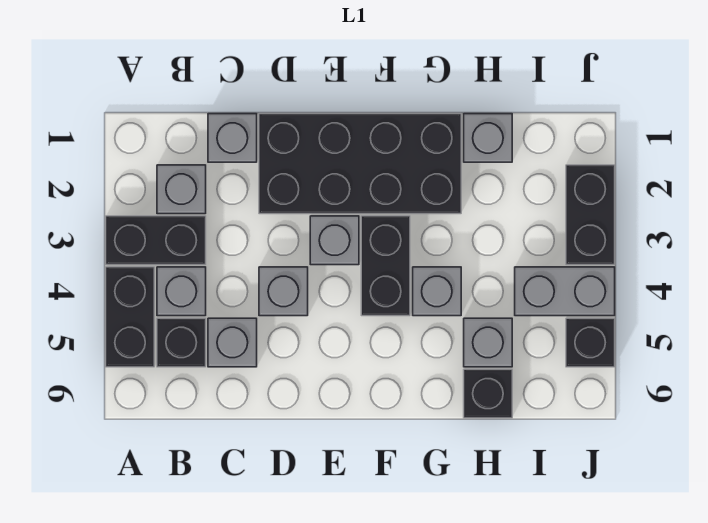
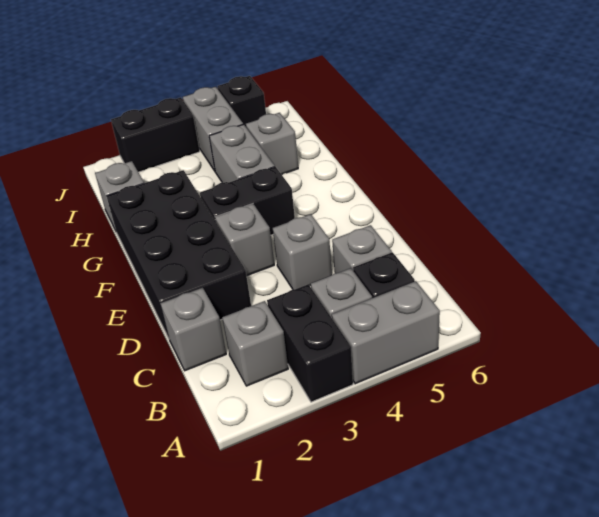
black 1x2 brick [106,267,154,367] -> grey 1x2 brick [332,281,440,384]
grey 1x1 brick [413,267,461,316] -> grey 1x2 brick [209,124,275,183]
black 1x1 brick [464,369,512,418] -> none

